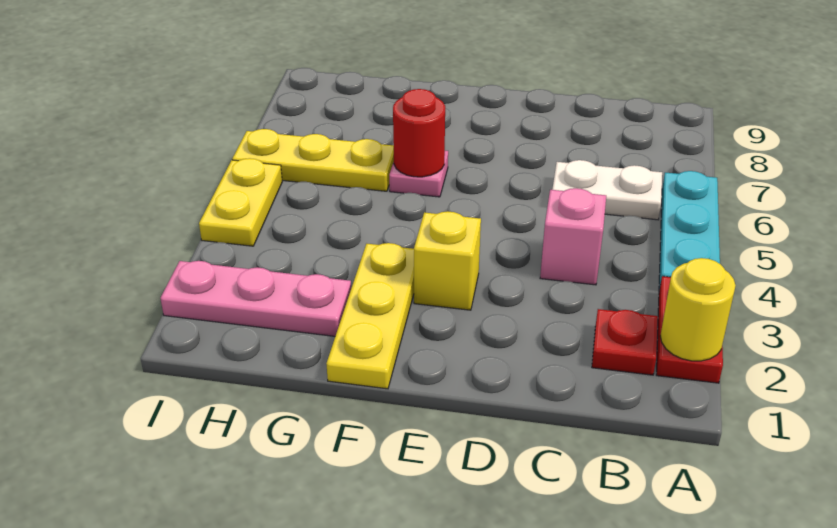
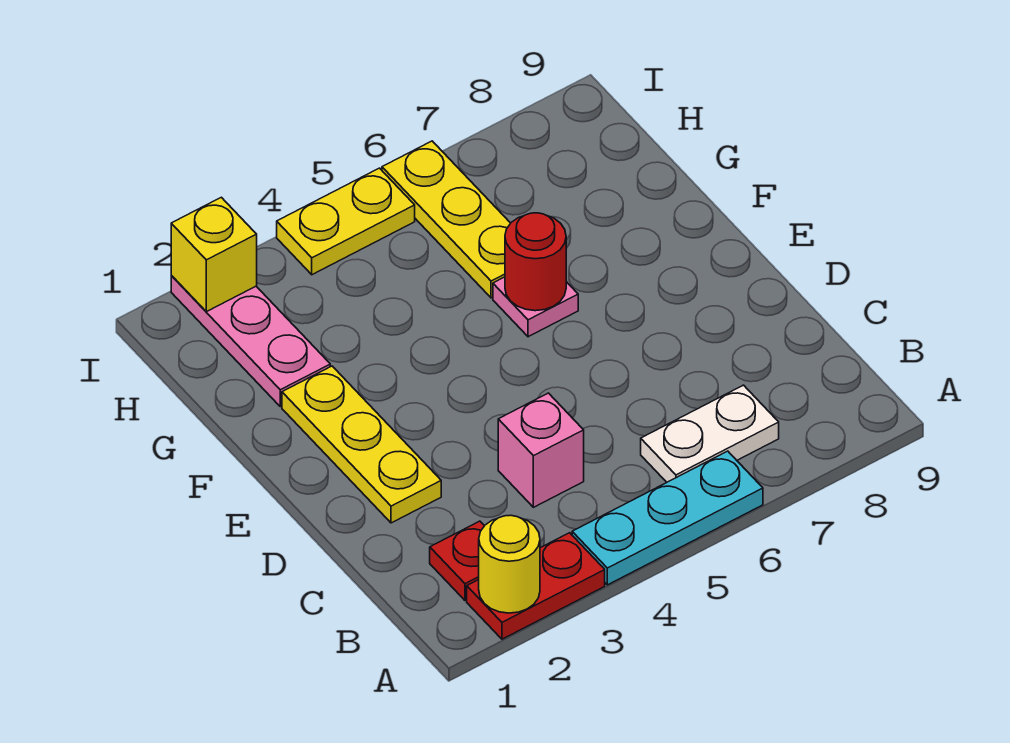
white 1x2 plate [552,160,662,220] -> white 1x2 plate turned to [641,385,779,482]
yellow 1x1 brick [414,211,481,310] -> yellow 1x1 brick moved to [171,197,257,312]
yellow 1x3 plate [326,243,414,389] -> yellow 1x3 plate turned to [282,366,441,523]

